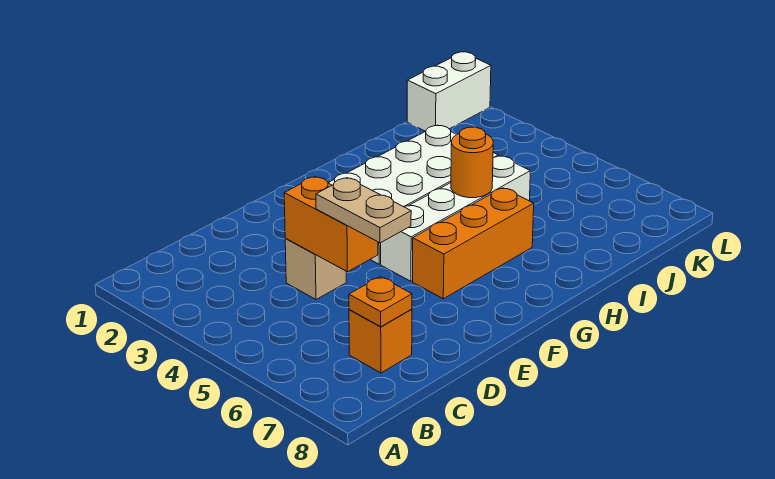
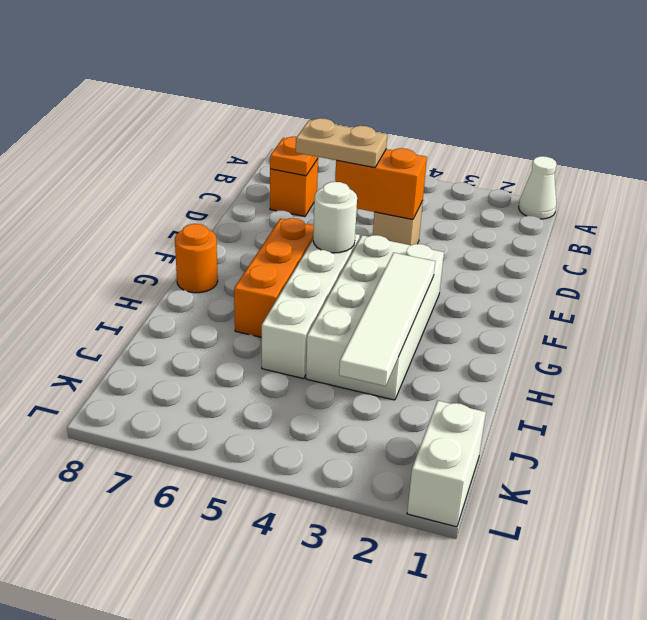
none -> white 1x1 cone [519,156,557,219]
none -> white 1x1 round brick [313,182,357,253]
none -> white 1x4 tile [339,253,435,386]
orange 1x1 round brick [451,127,493,198] -> orange 1x1 round brick moved to [175,224,218,293]

